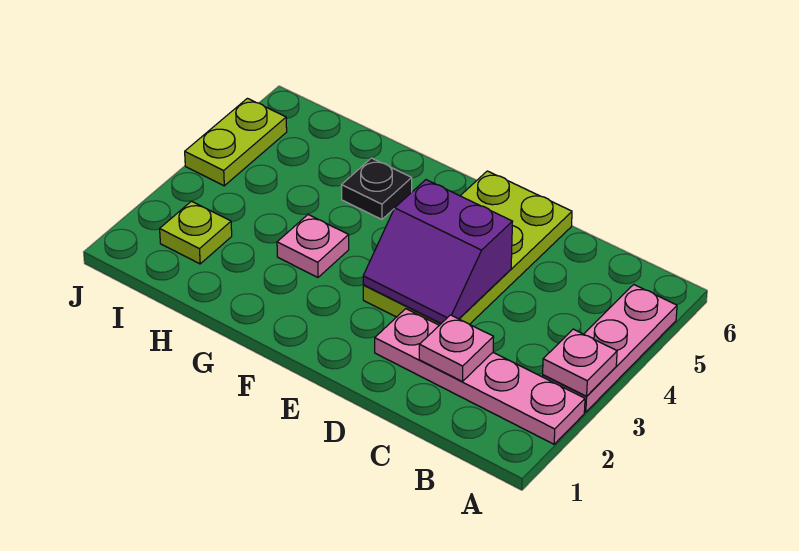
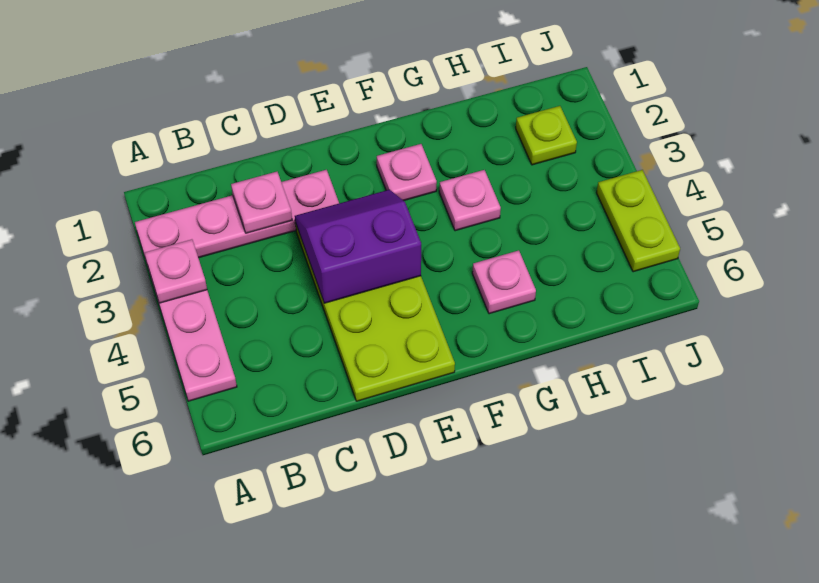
none -> pink 1x1 plate [377,144,437,201]
black 1x1 plate [341,158,412,219] -> pink 1x1 plate [472,250,536,314]

